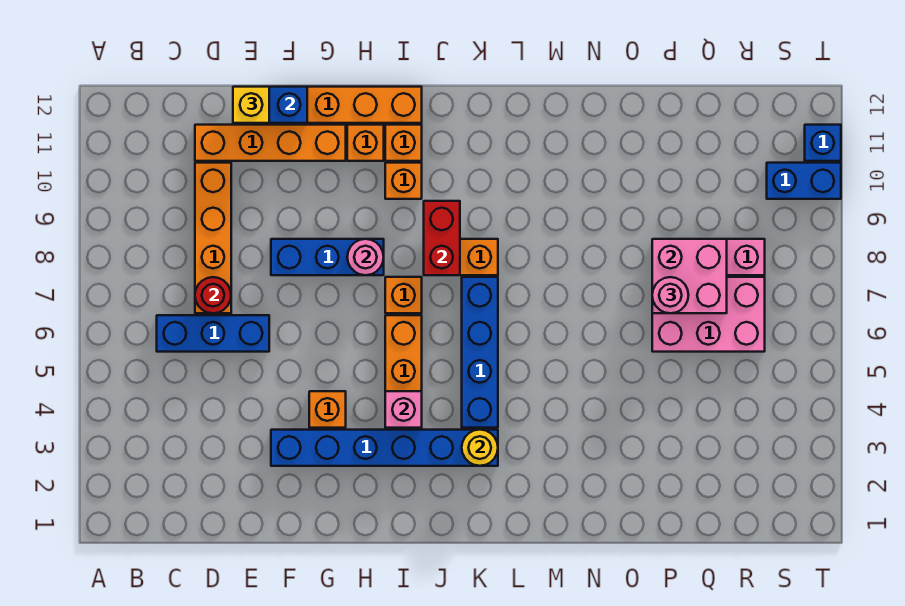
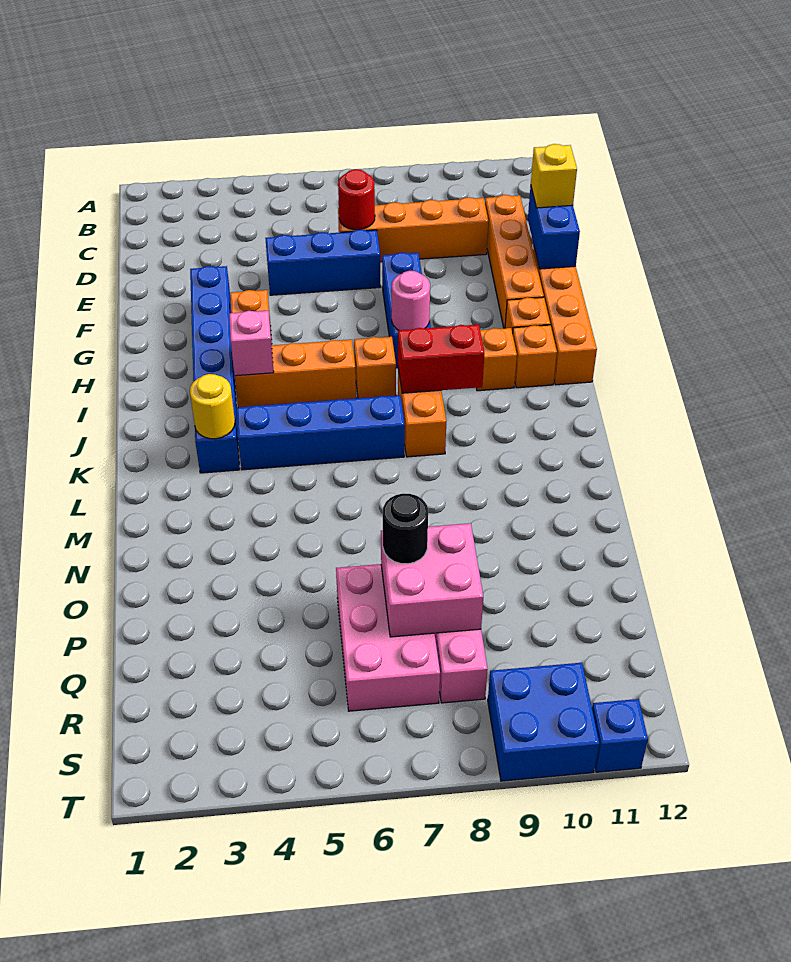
blue 1x3 brick [157,315,269,352] -> blue 1x3 brick turned to [265,230,381,295]
pink 1x1 round brick [652,277,688,313] -> black 1x1 round brick [383,494,428,564]
blue 1x2 brick [767,163,841,199] -> blue 2x2 brick [488,663,599,781]

